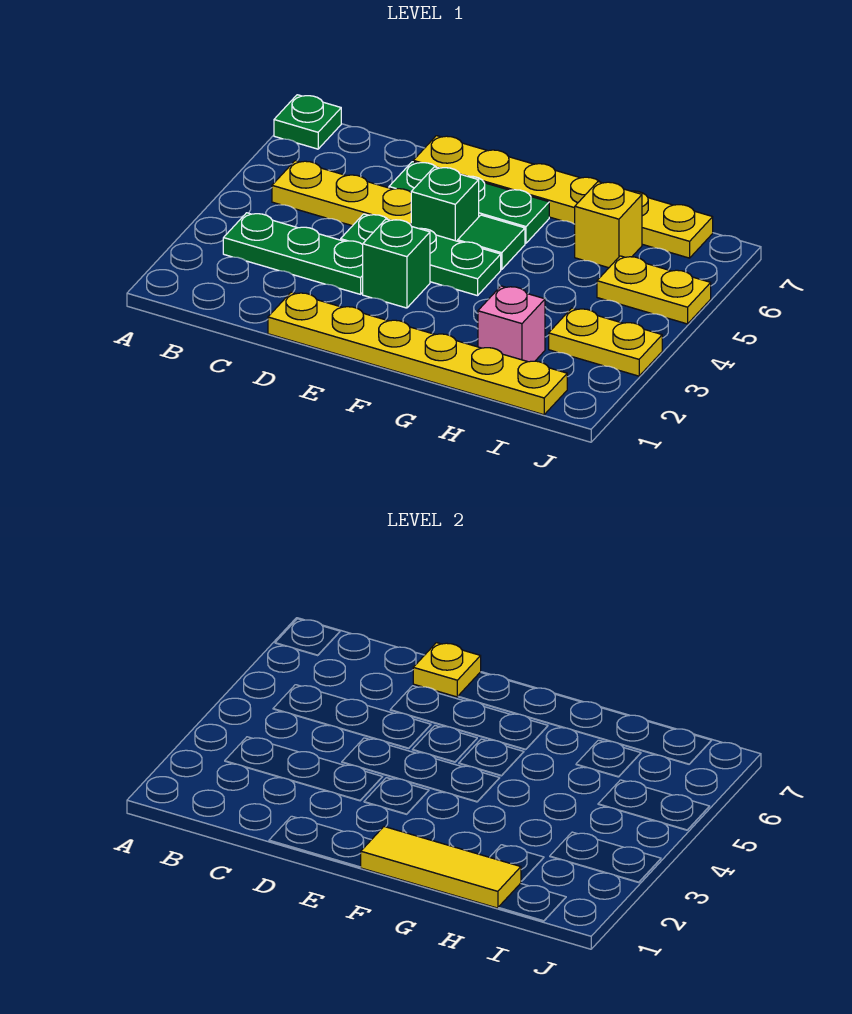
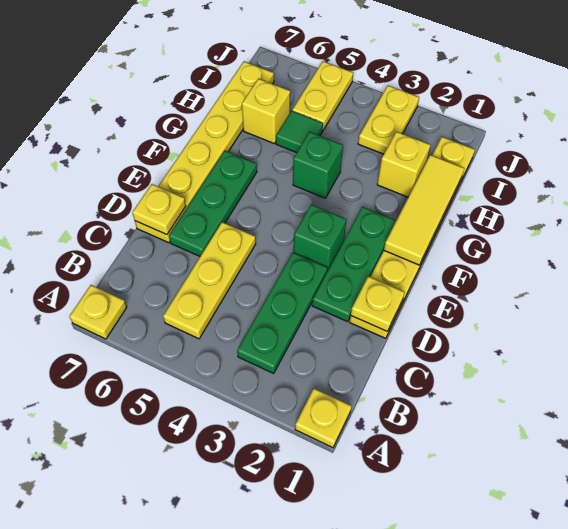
none -> yellow 1x1 plate [295,389,352,448]
green 1x1 plate [274,95,341,149] -> yellow 1x1 plate [69,285,127,339]
none -> yellow 1x1 plate [351,276,405,331]
green 1x3 plate [341,214,501,296] -> green 1x3 plate moved to [312,207,396,322]
green 1x1 brick [411,167,479,241] -> green 1x1 brick moved to [293,132,343,198]
green 1x1 tile [458,215,525,269] -> green 1x1 tile moved to [276,111,323,153]
pink 1x1 brick [478,286,545,362] -> yellow 1x1 brick [377,132,430,197]

